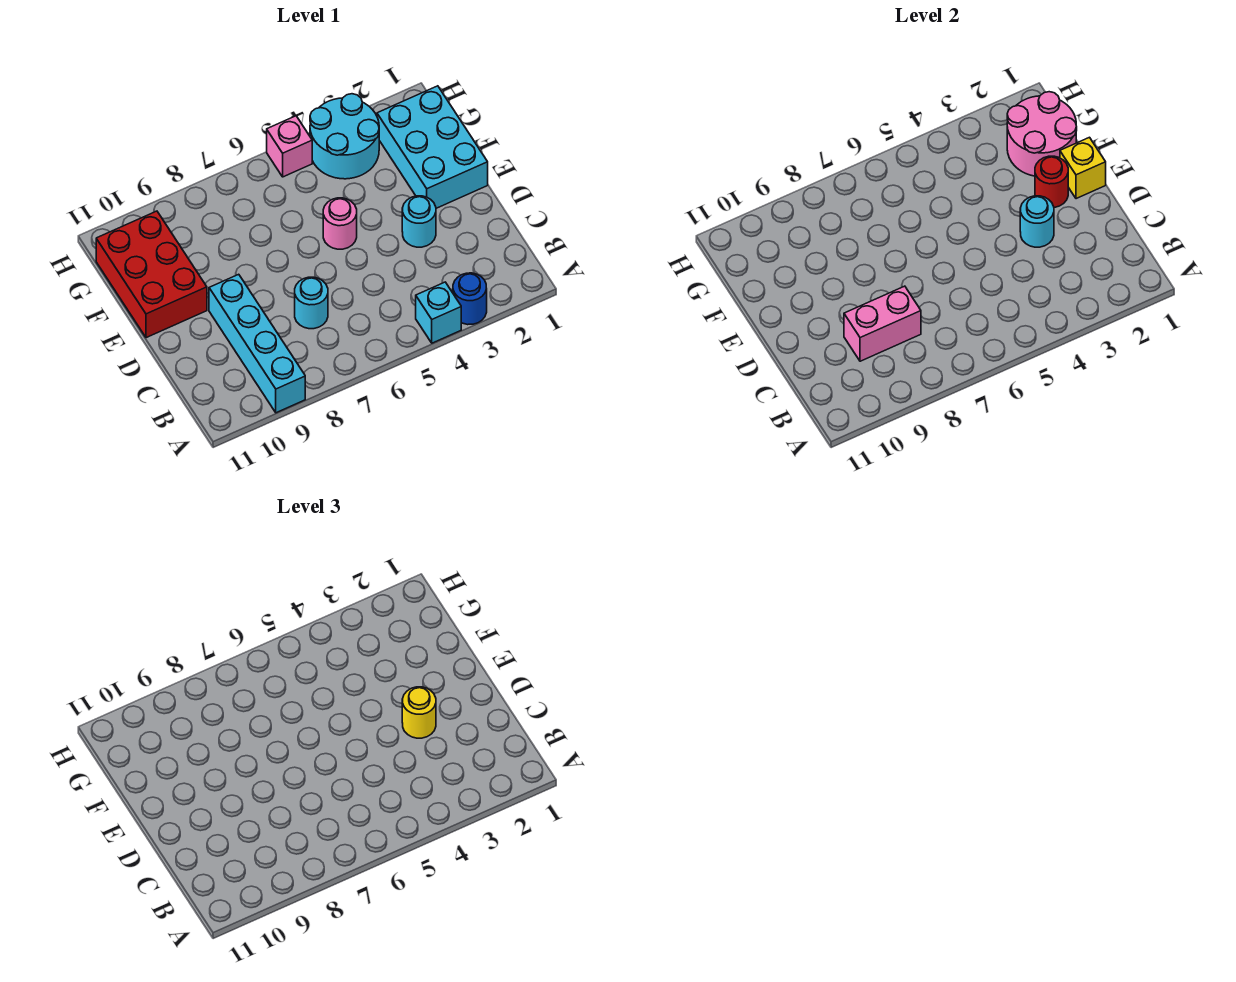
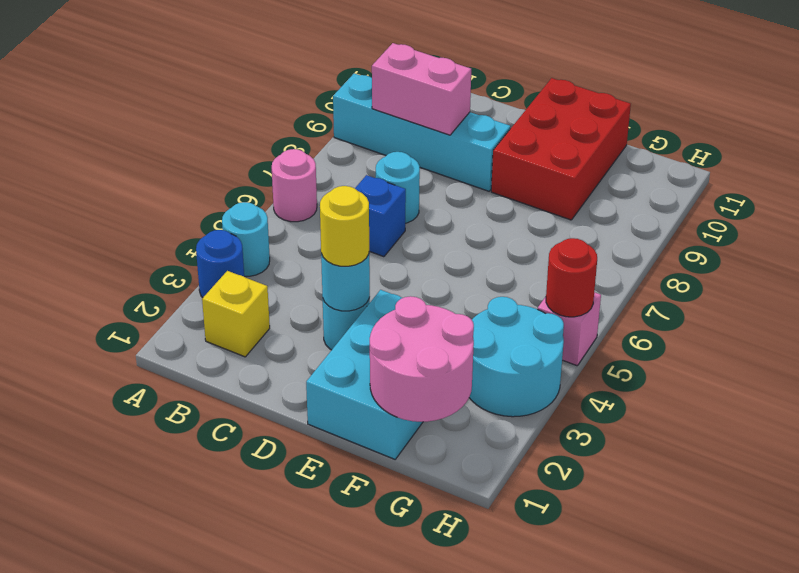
cyan 1x1 brick [416,282,461,343] -> cyan 1x1 round brick [222,202,270,276]
none -> blue 1x1 brick [355,175,406,257]
pink 1x2 brick [844,286,921,361] -> pink 1x2 brick turned to [372,43,471,135]
cyan 2x3 brick [377,86,488,208] -> cyan 2x3 brick turned to [306,290,423,459]
yellow 1x1 brick [1060,137,1106,199] -> yellow 1x1 brick moved to [202,271,270,357]
red 1x1 round brick [1035,156,1068,208] -> red 1x1 round brick moved to [546,238,597,317]
pink 1x1 round brick [323,198,357,249] -> pink 1x1 round brick moved to [272,149,317,222]
red 2x3 brick [96,211,207,338] -> red 2x3 brick turned to [491,78,631,220]

